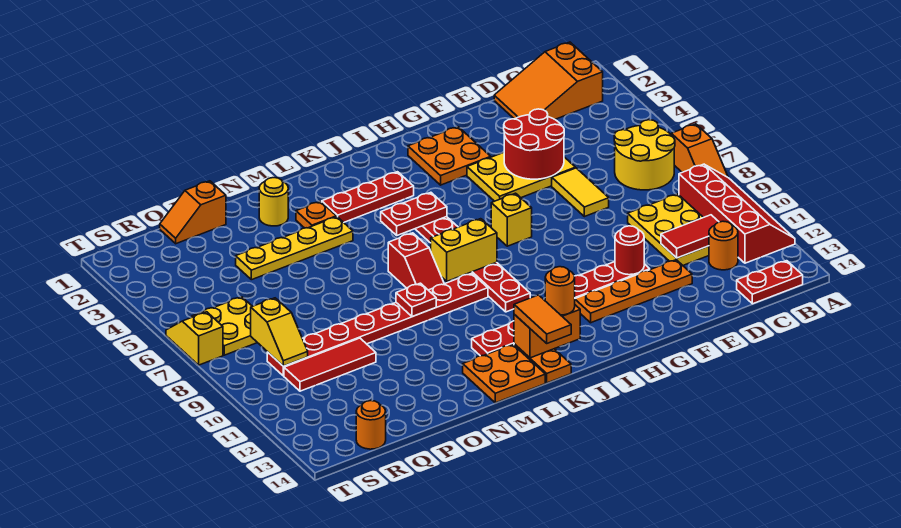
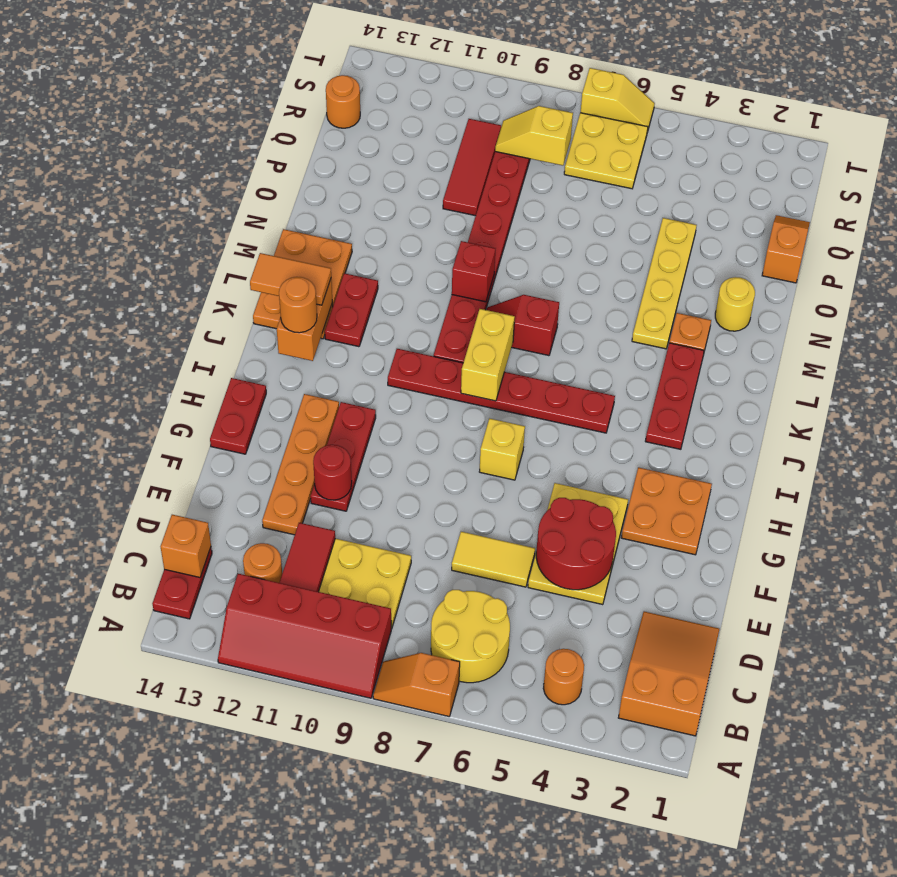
none -> orange 1x1 round brick [543,649,584,705]
none -> orange 1x1 brick [161,515,211,577]
red 1x2 plate [381,192,447,235] -> red 1x2 plate moved to [210,378,266,454]
red 1x1 plate [396,283,436,317] -> red 1x1 brick [452,241,495,302]

